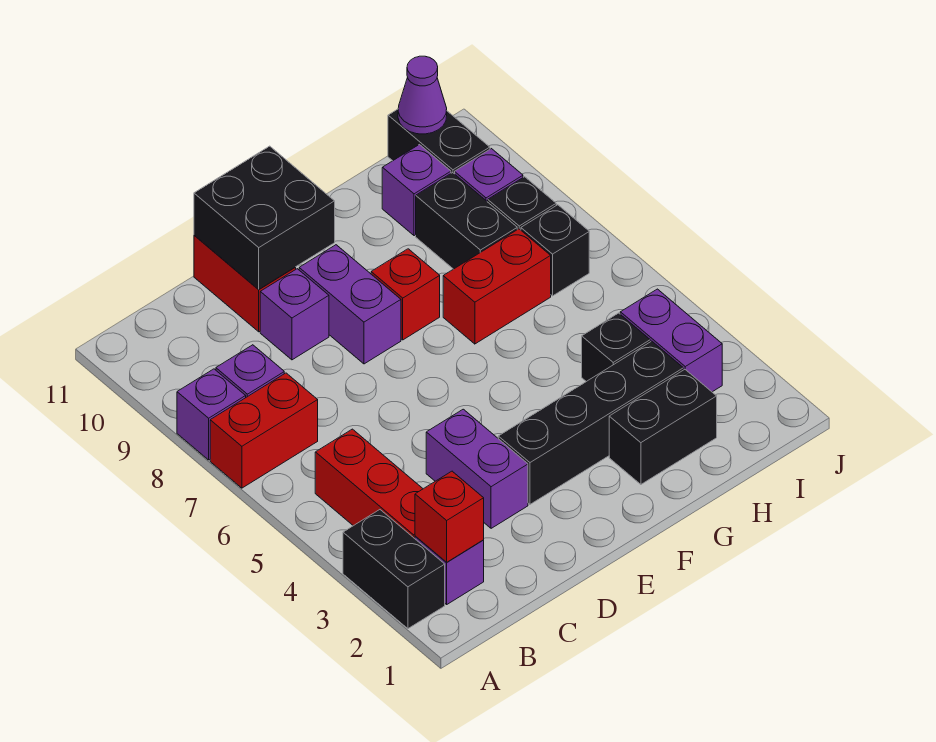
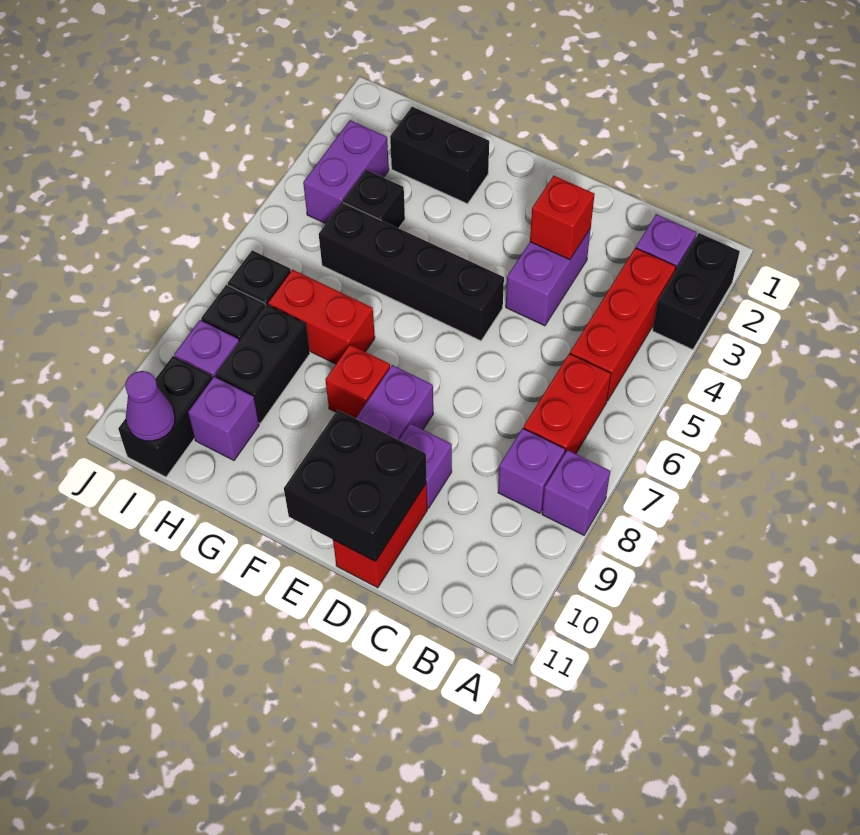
red 1x2 brick [210,373,318,488] -> red 1x2 brick turned to [524,353,611,454]
red 1x1 brick [415,471,484,562] -> red 1x1 brick moved to [530,176,595,260]
black 1x4 brick [498,341,683,504] -> black 1x4 brick moved to [319,202,504,341]

